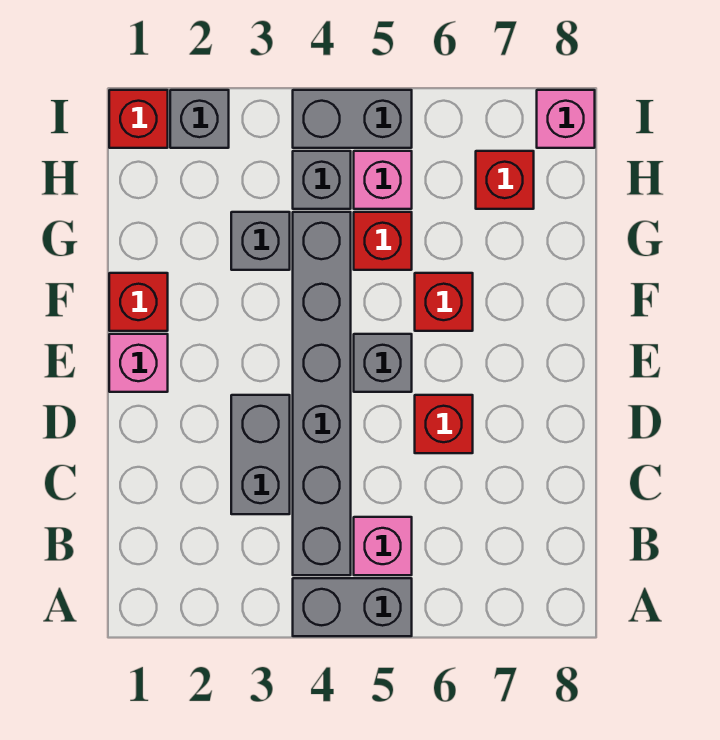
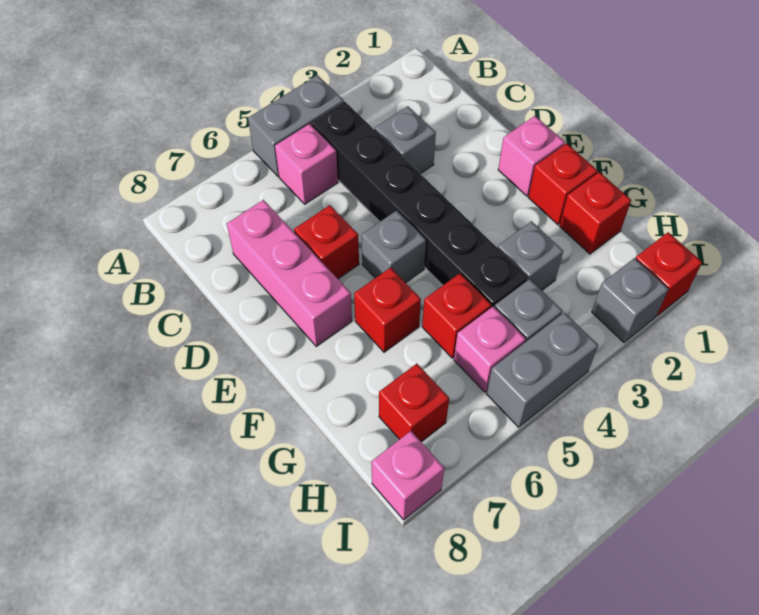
grey 1x6 brick [293,212,351,575] -> black 1x6 brick [311,102,528,307]
grey 1x2 brick [231,395,290,514] -> grey 1x1 brick [375,106,436,174]
none -> pink 1x3 brick [227,200,352,346]
none -> red 1x1 brick [560,172,631,254]

